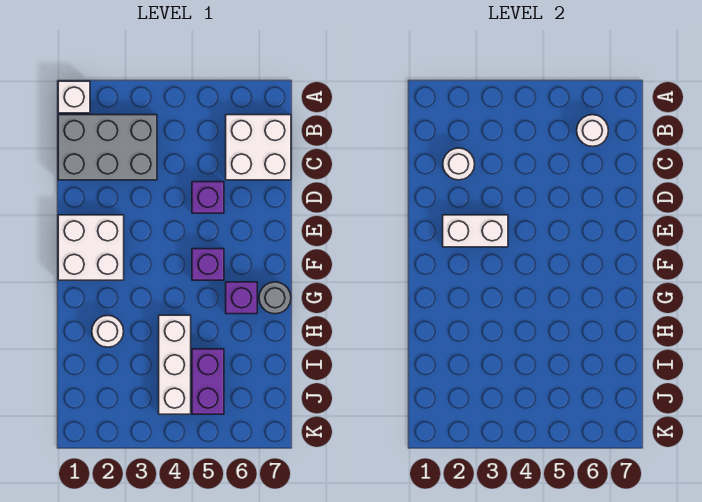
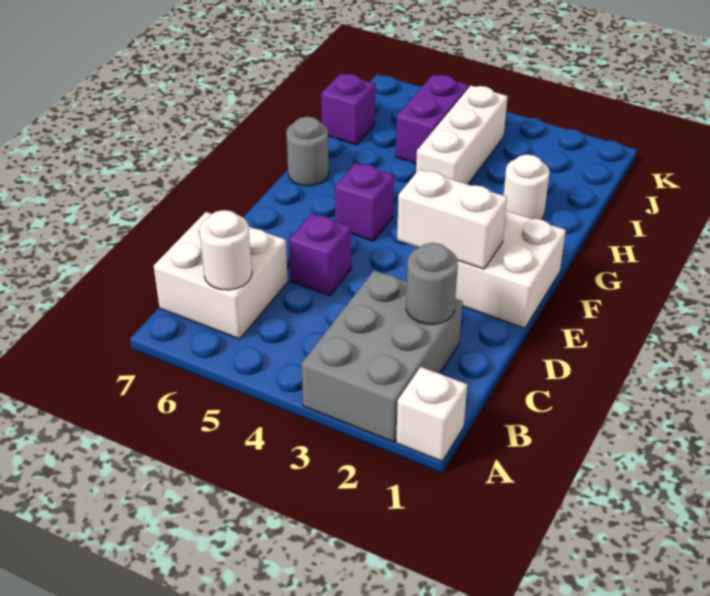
grey 2x3 brick [58,115,157,180] -> grey 2x3 brick turned to [302,270,463,442]
white 1x1 round brick [443,148,475,180] -> grey 1x1 round brick [406,243,458,324]
purple 1x1 brick [226,282,257,314] -> purple 1x1 brick moved to [321,74,375,145]

